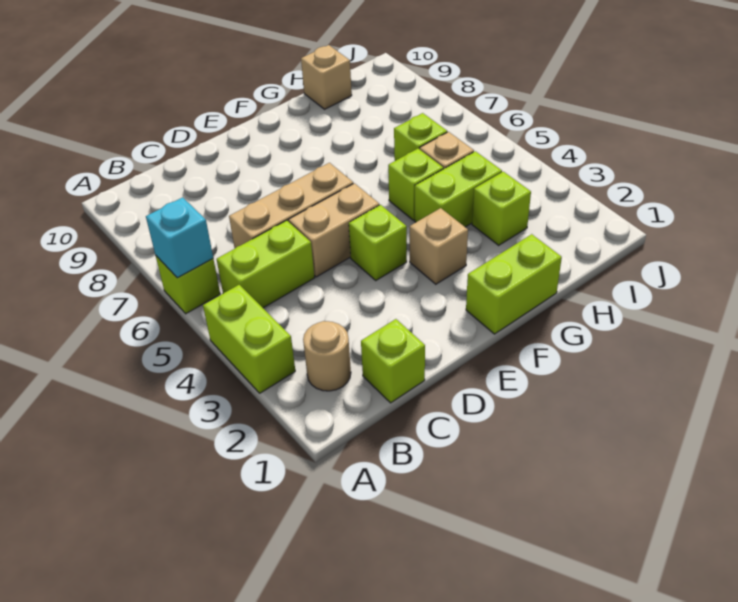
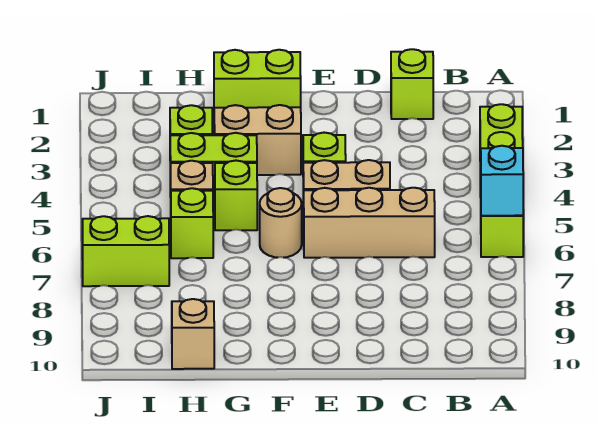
tan 1x1 round brick [303,321,351,391] -> tan 1x1 round brick moved to [260,188,302,258]
lime 1x2 brick [217,220,314,308] -> lime 1x2 brick moved to [82,216,169,286]
tan 1x1 brick [410,208,468,284] -> tan 1x2 brick [214,105,301,175]

